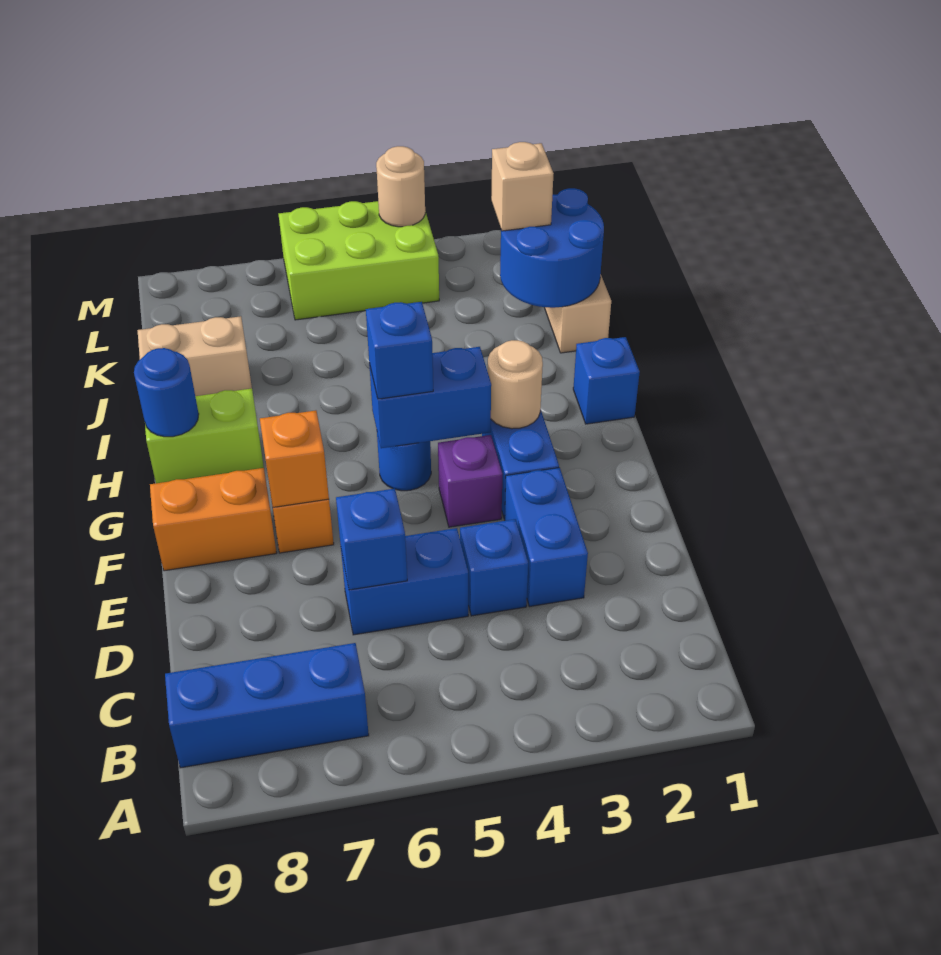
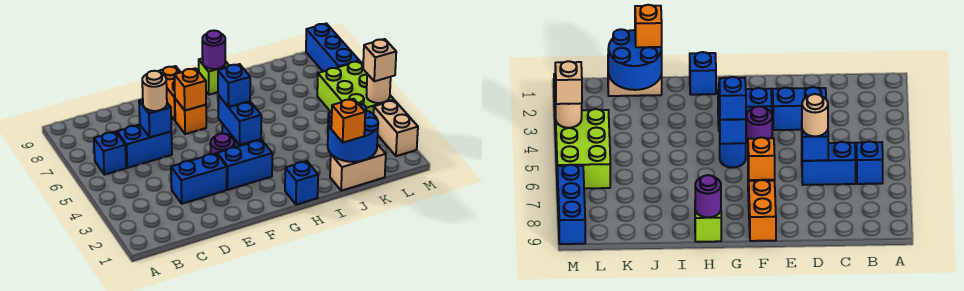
blue 1x3 brick [165,643,369,768] -> blue 1x3 brick moved to [306,23,359,72]
blue 1x1 brick [460,519,528,616] -> blue 1x1 brick moved to [94,132,126,175]
blue 1x2 brick [341,528,468,635] -> blue 1x2 brick turned to [117,125,172,168]
purple 1x1 brick [438,435,502,527] -> purple 1x1 round brick [210,133,234,154]
tan 1x1 round brick [488,340,543,429] -> tan 1x1 round brick moved to [142,71,167,111]
lime 1x2 brick [145,388,264,483] -> lime 1x1 brick [199,58,229,95]
blue 1x1 round brick [134,348,199,437] -> purple 1x1 round brick [202,30,225,69]
none -> orange 1x1 brick [331,99,365,143]
tan 1x2 brick [137,316,252,396] -> tan 1x2 brick moved to [374,100,418,156]
tan 1x1 brick [491,142,554,231] -> tan 1x1 brick moved to [363,39,396,81]

